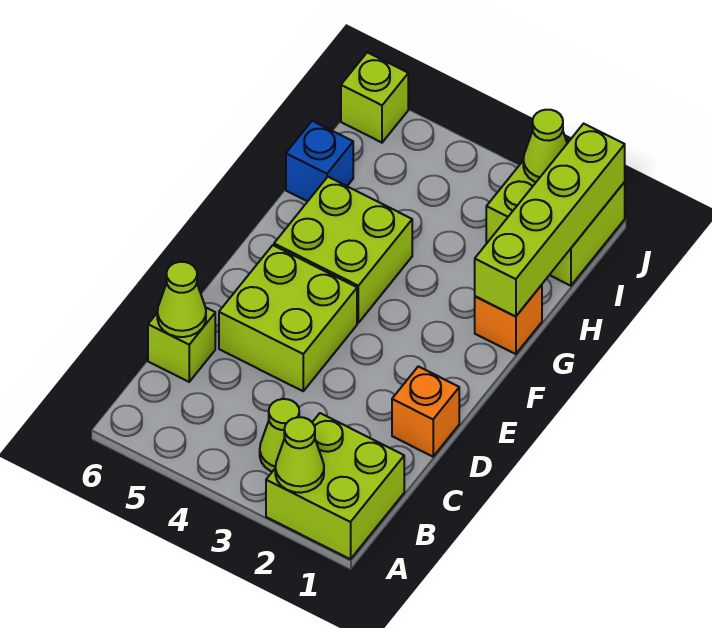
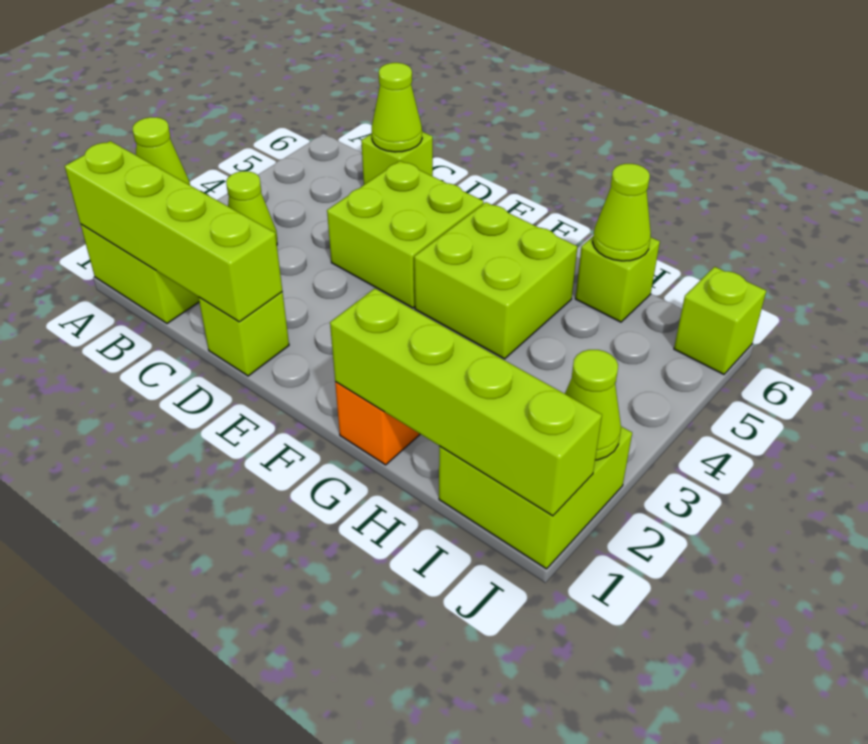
none -> lime 1x4 brick [65,141,282,322]
orange 1x1 brick [392,366,459,457] -> lime 1x1 brick [198,292,289,376]
blue 1x1 brick [286,121,353,201] -> lime 1x1 brick [575,237,660,322]
none -> lime 1x1 cone [593,164,651,261]

